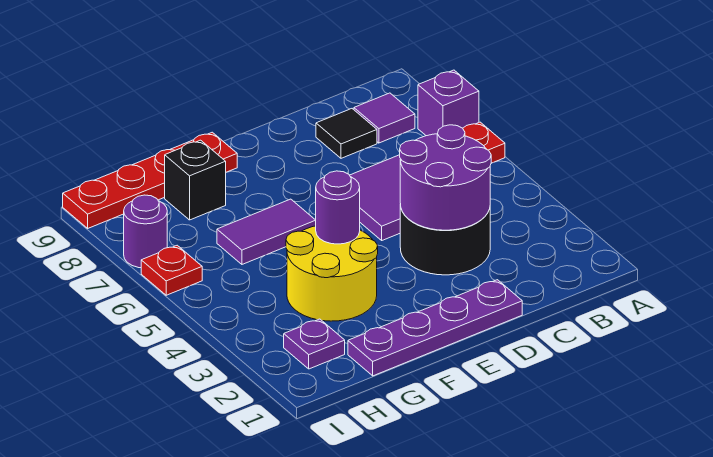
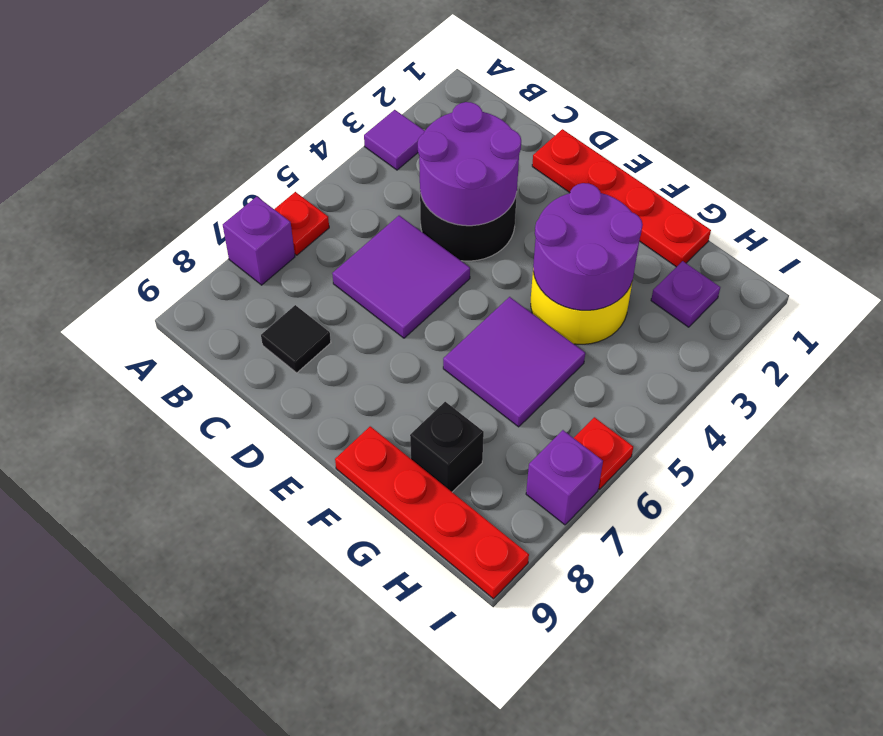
purple 1x1 tile [354,93,415,143] -> purple 1x1 tile moved to [364,110,425,170]
purple 1x4 plate [348,280,522,376] -> red 1x4 plate [532,129,711,267]
purple 1x1 round brick [316,171,360,244] -> purple 2x2 round brick [533,183,643,310]
purple 1x2 tile [217,199,316,264] -> purple 2x2 tile [443,297,585,427]
purple 1x1 round brick [124,195,167,268] -> purple 1x1 brick [526,430,603,525]

